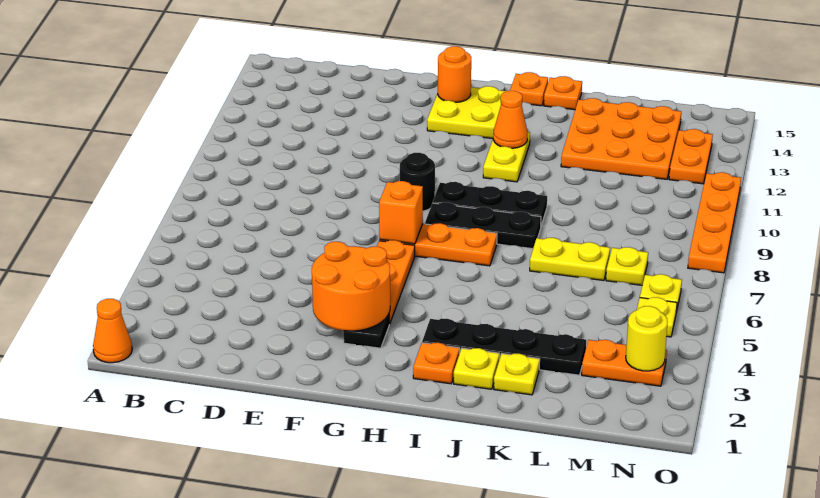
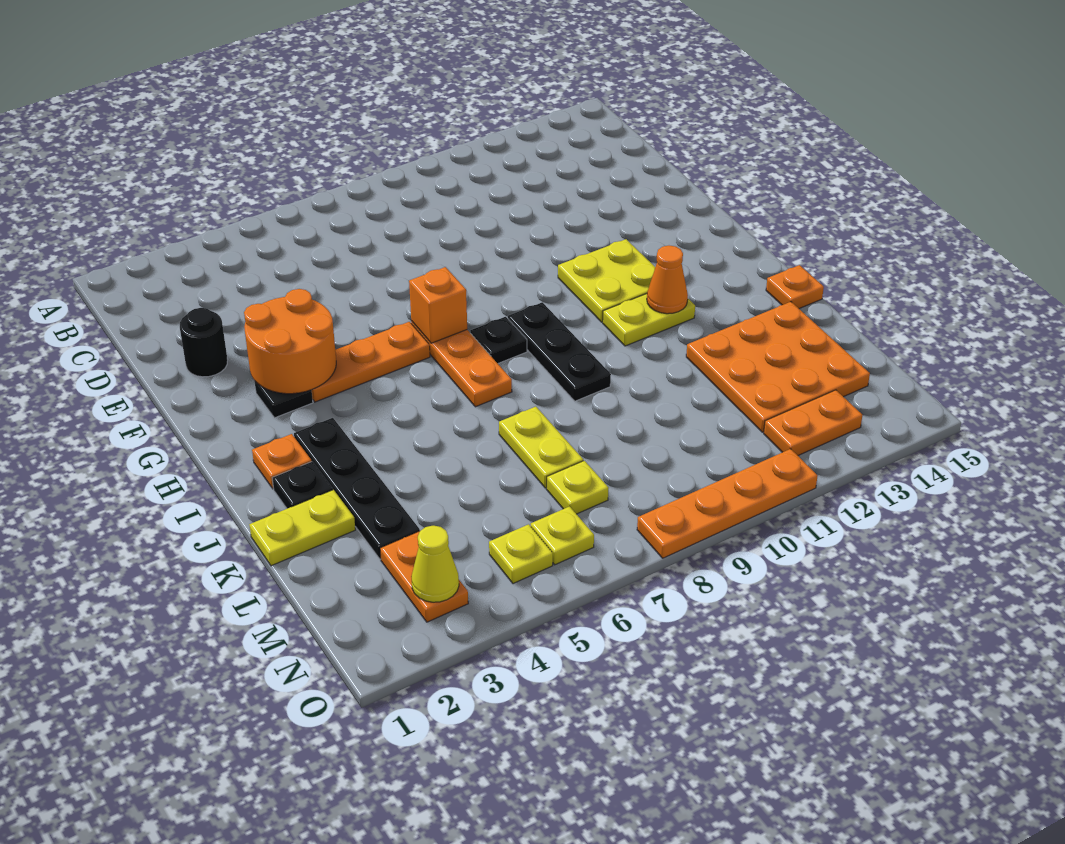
orange 1x1 cone [93,299,132,363] -> none
black 1x1 round brick [400,153,435,211] -> black 1x1 round brick moved to [180,308,228,377]
yellow 2x2 plate [427,86,506,139] -> yellow 2x2 plate moved to [558,239,655,322]
orange 1x1 round brick [438,46,471,102] -> none
black 1x3 plate [425,202,541,249] -> black 1x1 plate [470,317,527,363]
orange 1x1 plate [510,72,548,106] -> none
yellow 1x1 plate [454,348,499,389] -> black 1x1 plate [272,462,333,509]
yellow 1x1 plate [494,354,540,395] -> yellow 1x2 plate [249,490,355,566]
yellow 1x1 round brick [626,306,668,371] -> yellow 1x1 cone [411,526,459,602]

